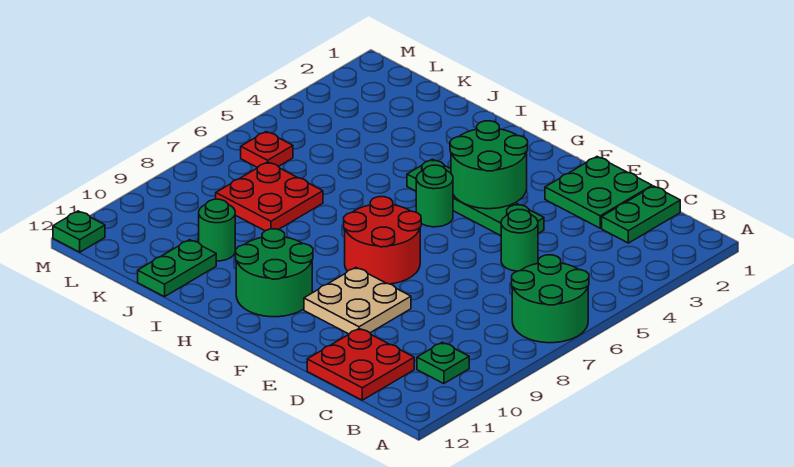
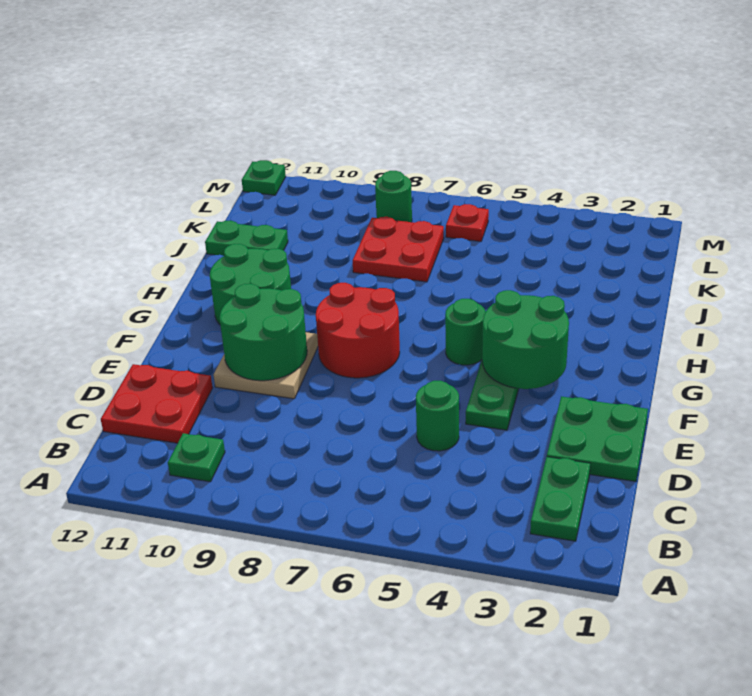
green 2x2 round brick [512,255,589,343] -> green 2x2 round brick moved to [220,284,307,381]
green 1x2 plate [602,186,680,243] -> green 1x2 plate turned to [530,457,590,541]
green 1x1 round brick [199,199,235,261] -> green 1x1 round brick moved to [375,171,412,222]

